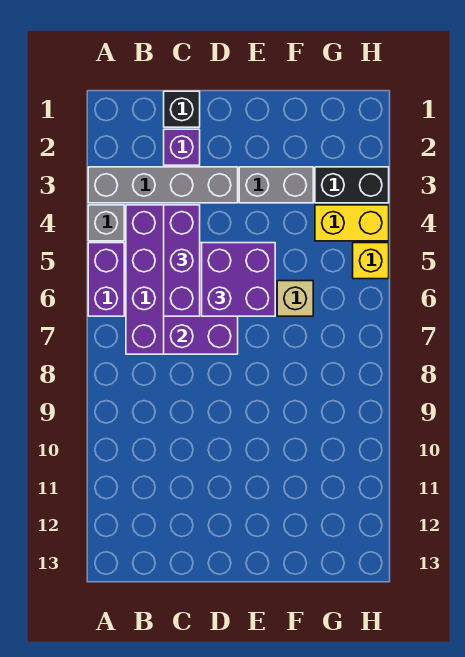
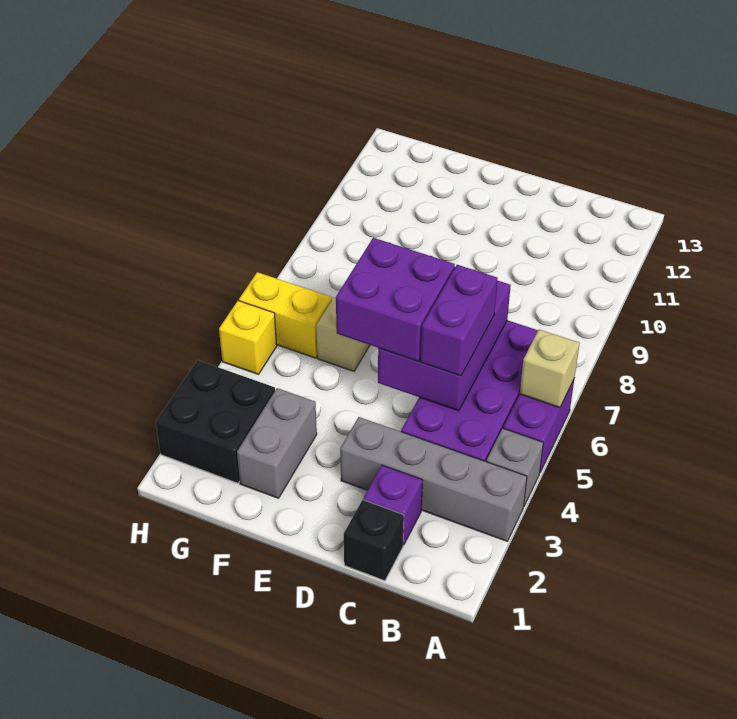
none -> tan 1x1 brick [520,329,580,407]
purple 1x3 brick [164,205,200,316] -> purple 1x2 brick [420,265,498,376]
grey 1x2 brick [239,167,313,203] -> grey 1x2 brick turned to [237,388,317,498]
black 1x2 brick [315,167,389,203] -> black 2x2 brick [156,360,275,483]
yellow 1x2 brick [315,205,389,241] -> yellow 1x2 brick moved to [239,272,332,358]

